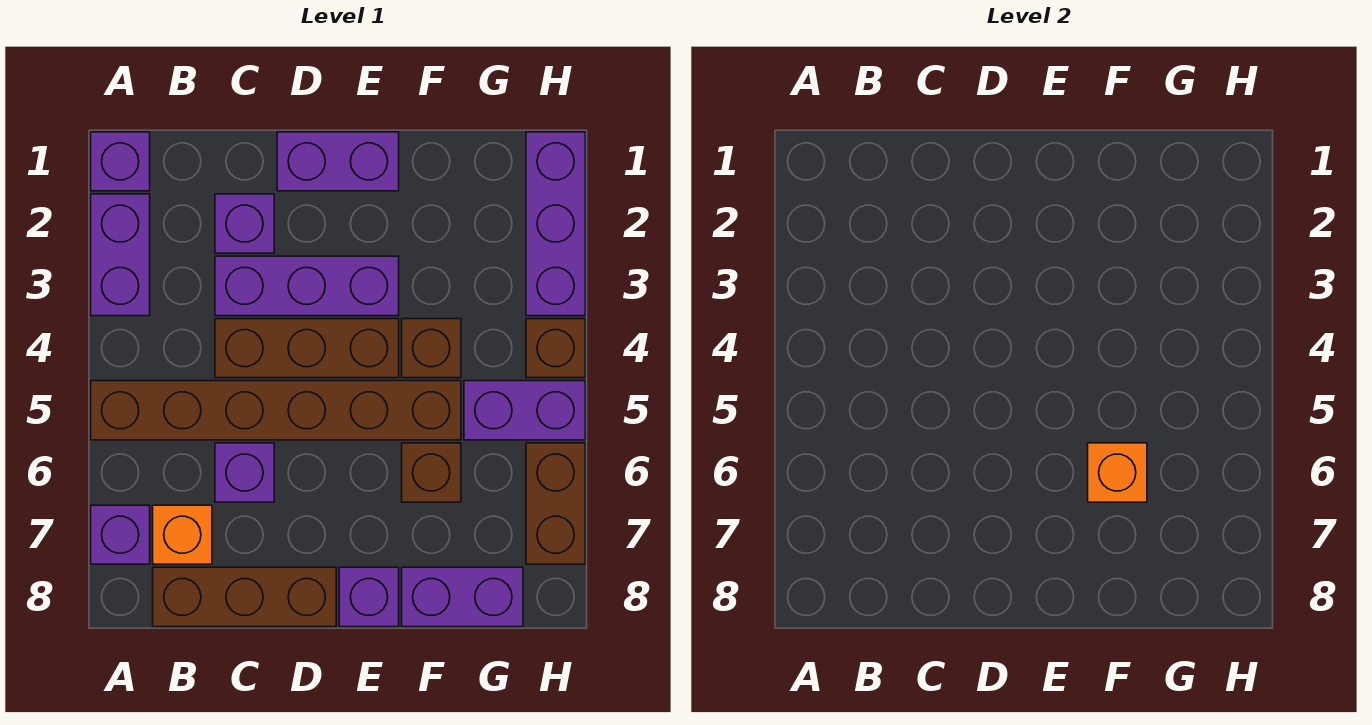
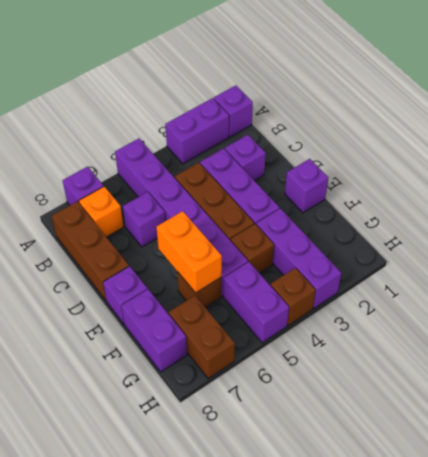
brown 1x6 brick [91,381,461,440] -> purple 1x6 brick [115,139,248,296]
purple 1x2 brick [277,132,399,191] -> purple 1x1 brick [285,159,328,213]
orange 1x1 brick [1088,443,1147,502] -> orange 1x2 brick [157,211,222,293]
purple 1x3 brick [526,132,585,316] -> purple 1x3 brick turned to [256,208,341,308]
brown 1x2 brick [526,443,585,564] -> brown 1x2 brick turned to [169,296,235,379]

